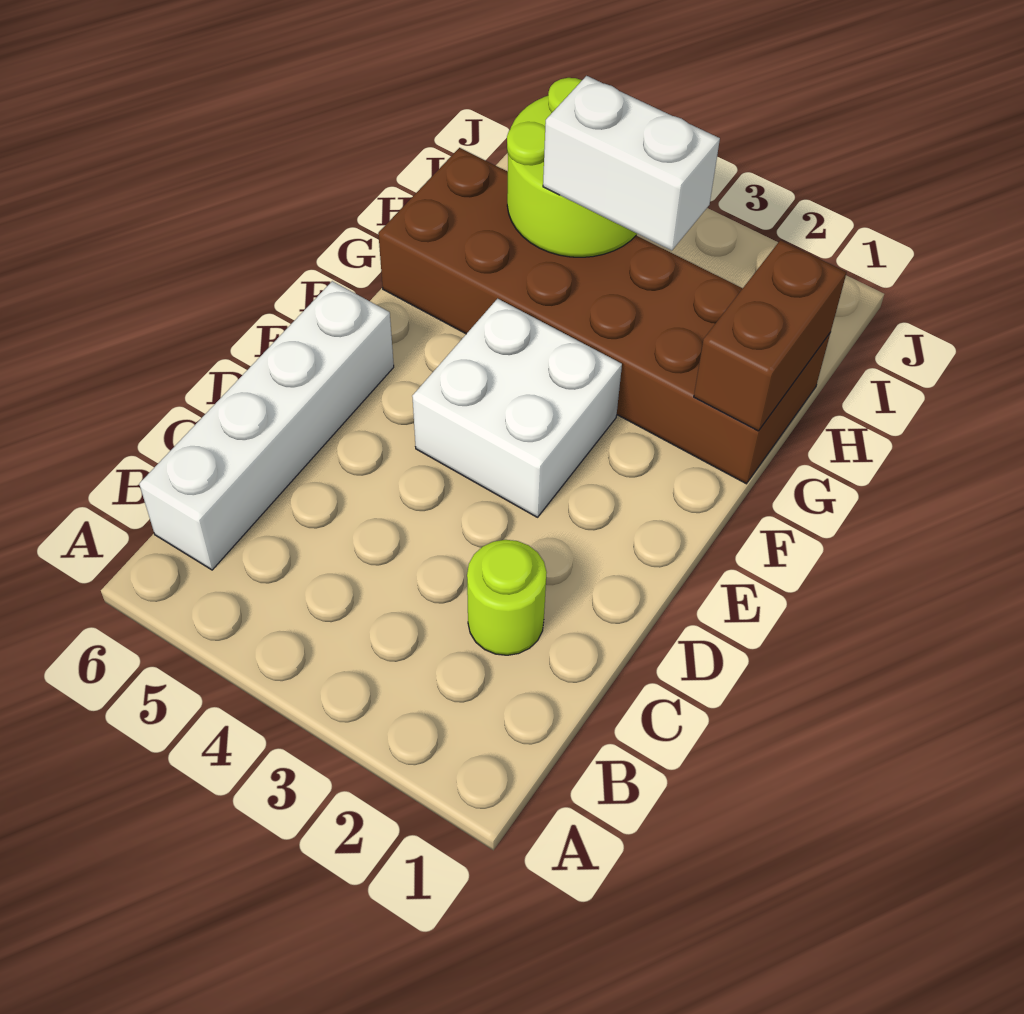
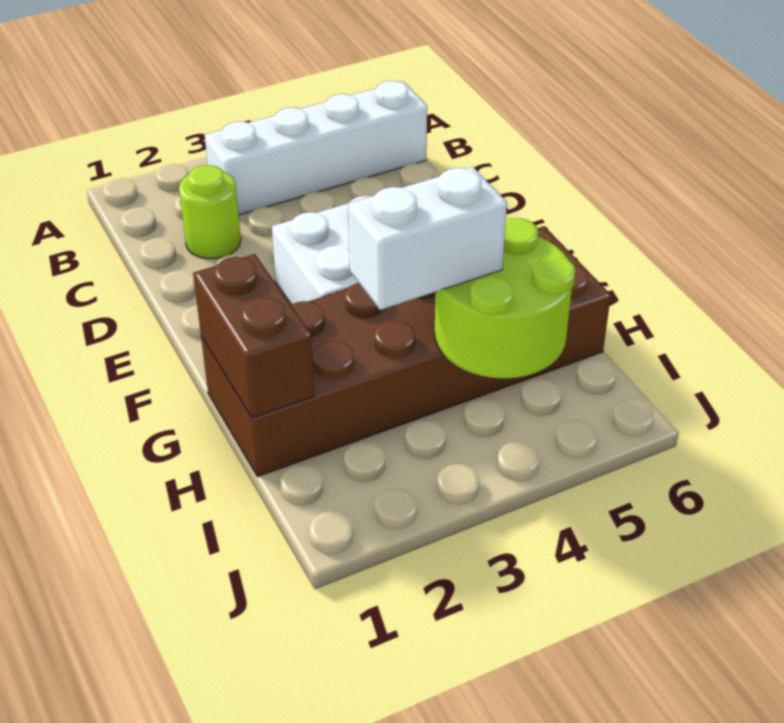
white 1x4 brick [139,281,394,570] -> white 1x4 brick turned to [205,81,427,215]

